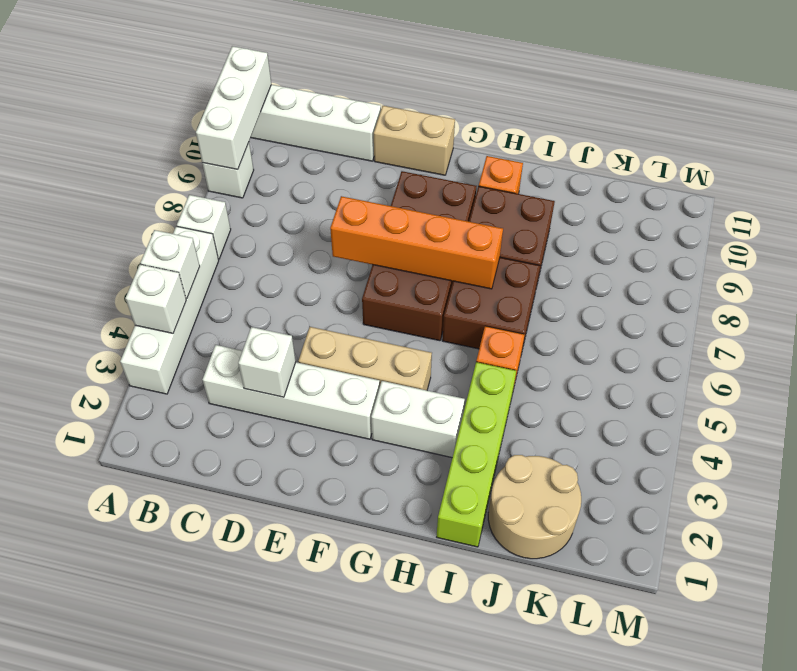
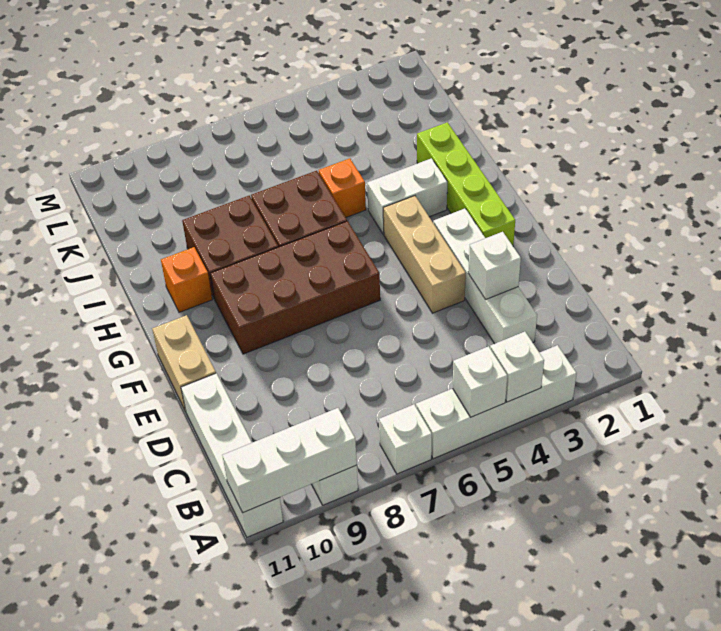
orange 1x4 brick [330,196,503,289] -> none
white 1x2 brick [371,381,465,458] -> white 1x2 brick turned to [367,158,447,234]
lime 1x4 brick [437,362,516,547] -> lime 1x4 brick turned to [417,122,515,246]
tan 2x2 round brick [488,455,581,559] -> none

